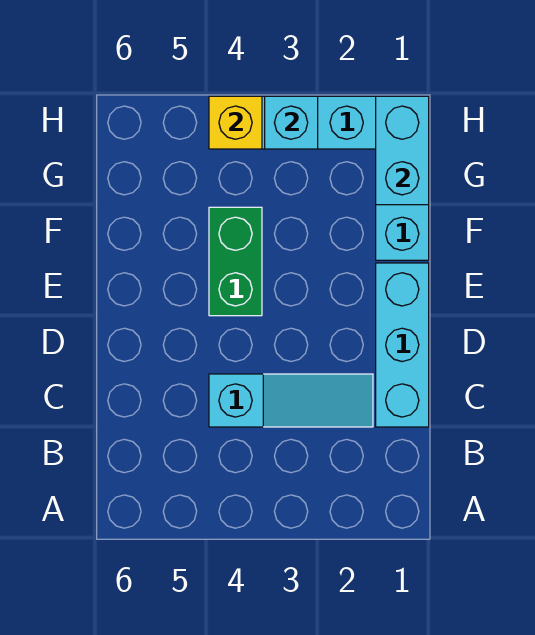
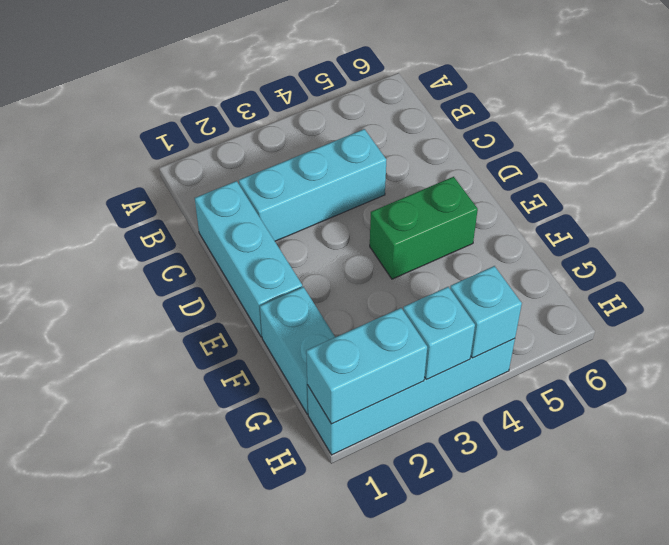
cyan 1x3 slope [209,374,373,427] -> cyan 1x3 brick [239,129,386,241]
green 1x2 brick [209,207,262,316] -> green 1x2 brick turned to [370,177,478,279]
cyan 1x2 brick [376,96,429,205] -> cyan 1x2 brick turned to [306,308,427,424]
yellow 1x1 brick [209,96,262,149] -> cyan 1x1 brick [450,266,522,358]

